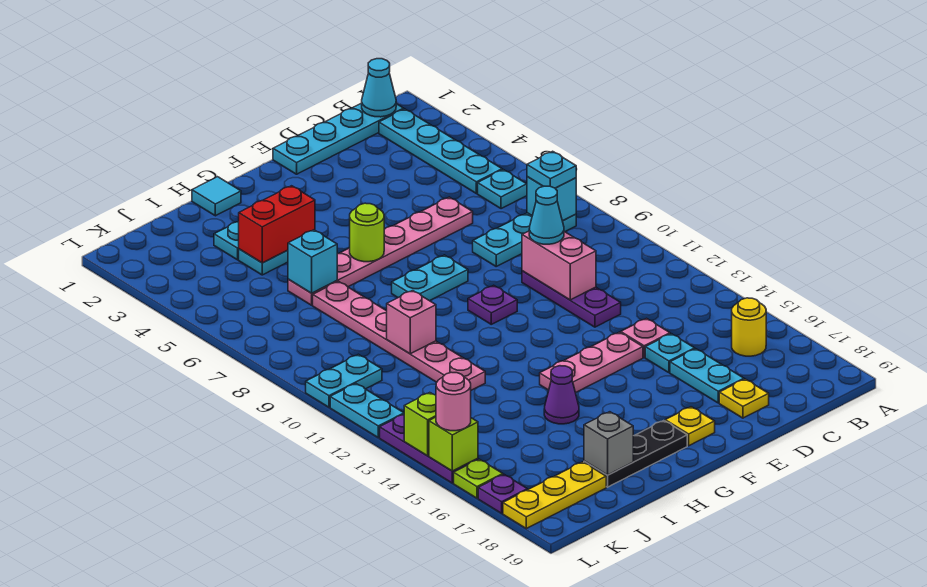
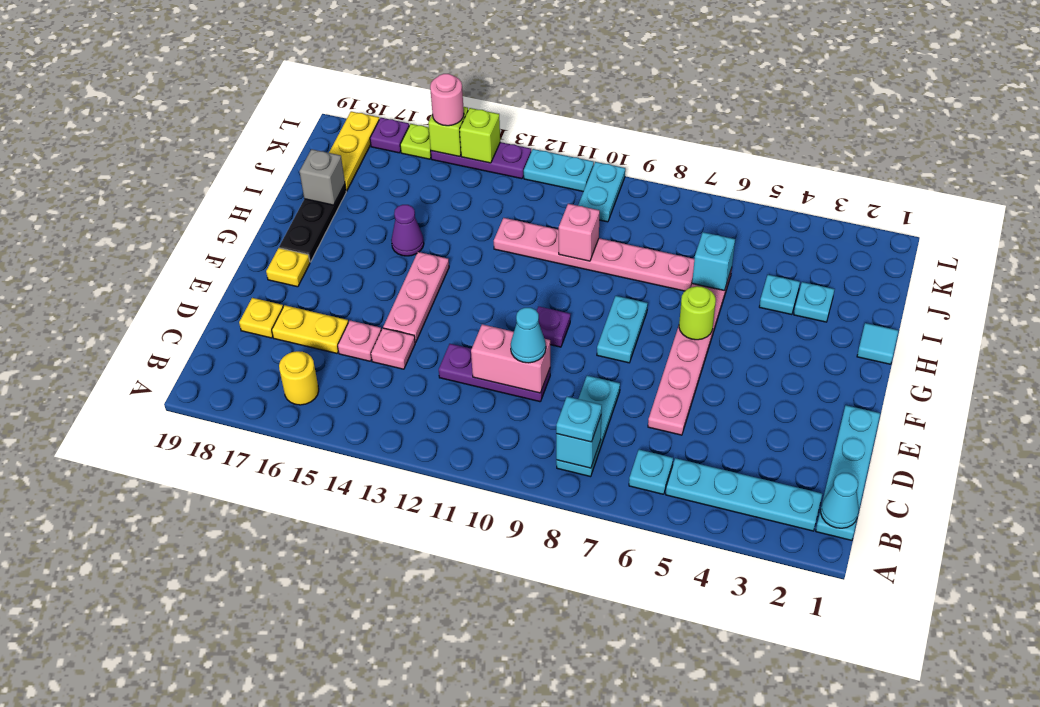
cyan 1x1 plate [645,334,695,373] -> pink 1x1 plate [338,321,381,361]
cyan 1x2 plate [670,349,744,403] -> yellow 1x2 plate [272,305,348,353]
red 1x2 brick [239,186,315,263] -> none

